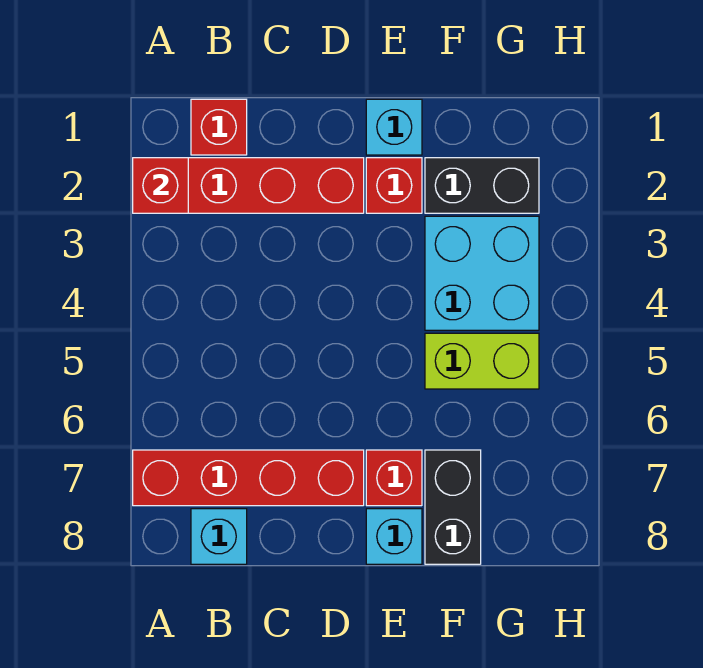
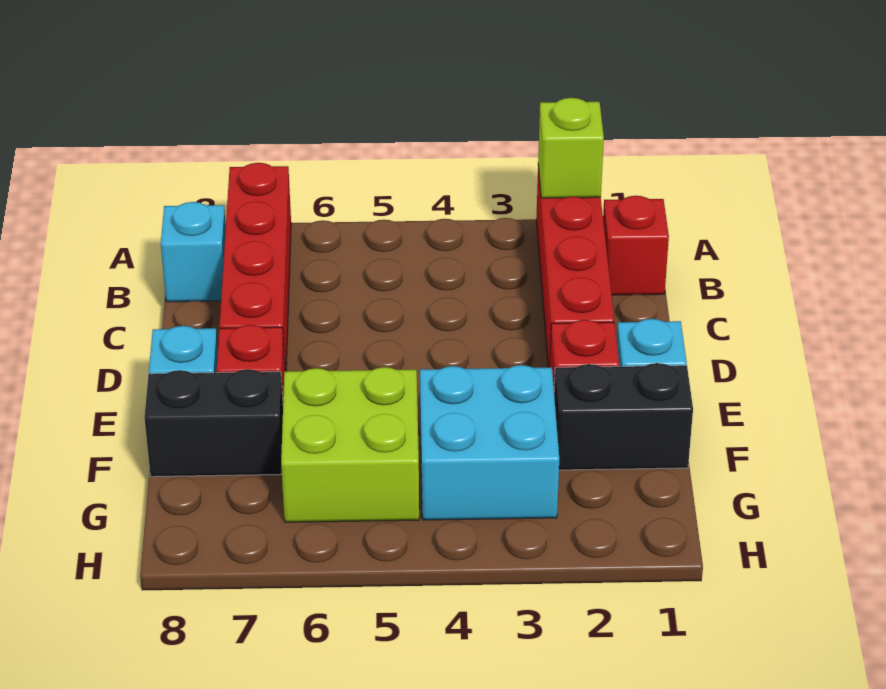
red 1x1 brick [133,158,188,213] -> lime 1x1 brick [538,98,604,198]
black 1x2 brick [425,158,539,213] -> black 1x2 brick turned to [554,363,693,470]
lime 1x2 brick [425,333,539,389] -> lime 2x2 brick [281,367,419,522]

